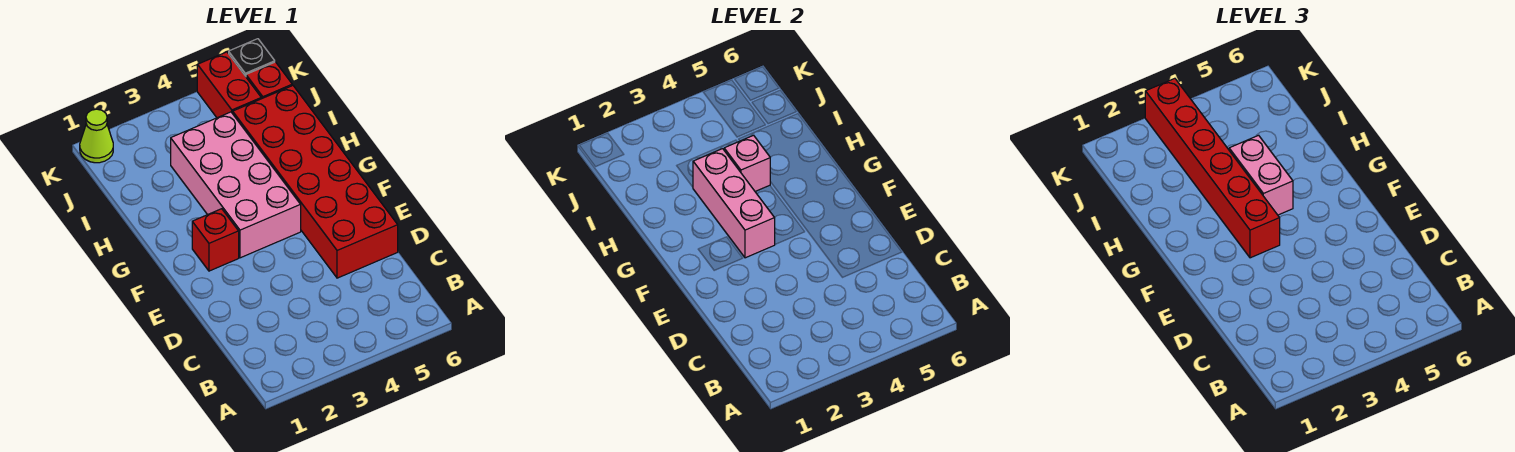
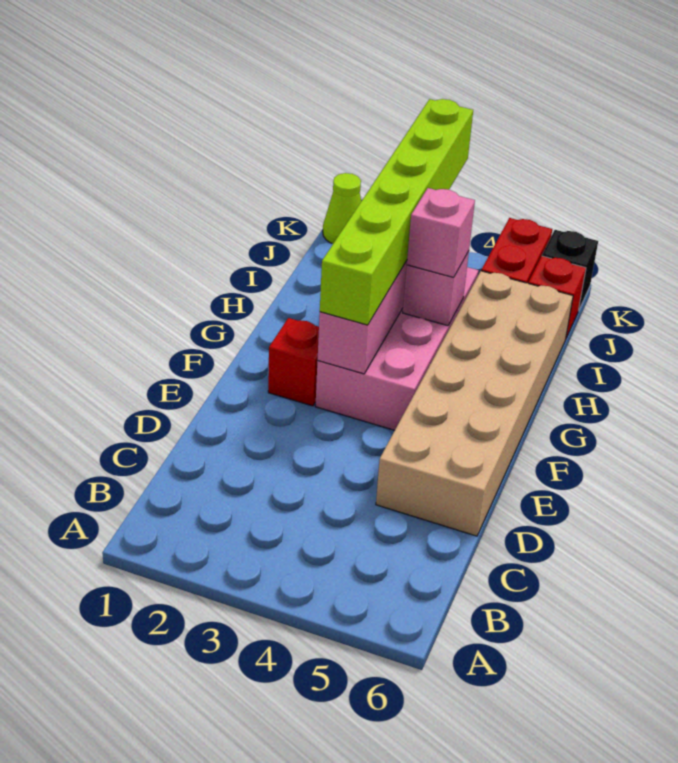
red 2x6 brick [233,85,398,278] -> tan 2x6 brick [376,271,573,536]
red 1x6 brick [1145,78,1280,258] -> lime 1x6 brick [320,99,473,325]
pink 1x2 brick [1229,135,1293,215] -> pink 1x1 brick [407,188,475,277]

